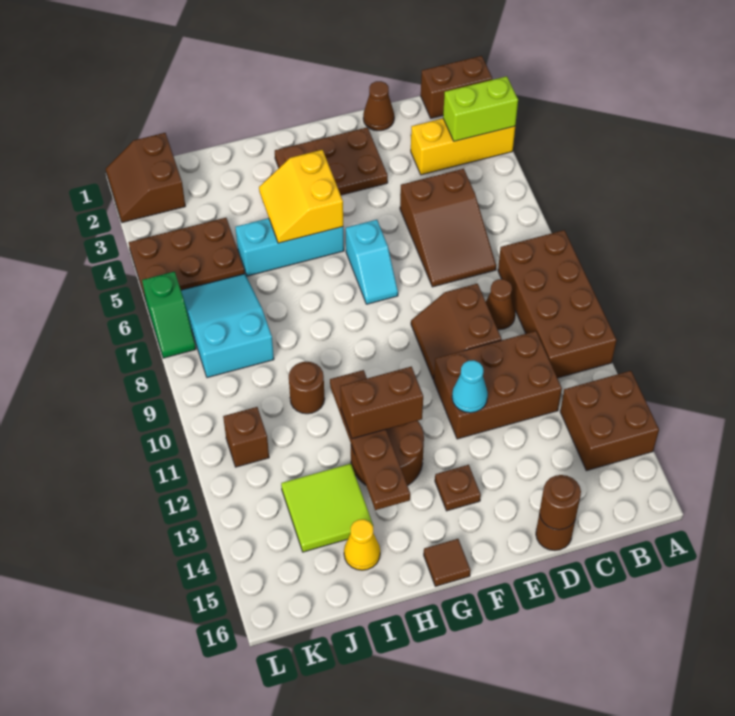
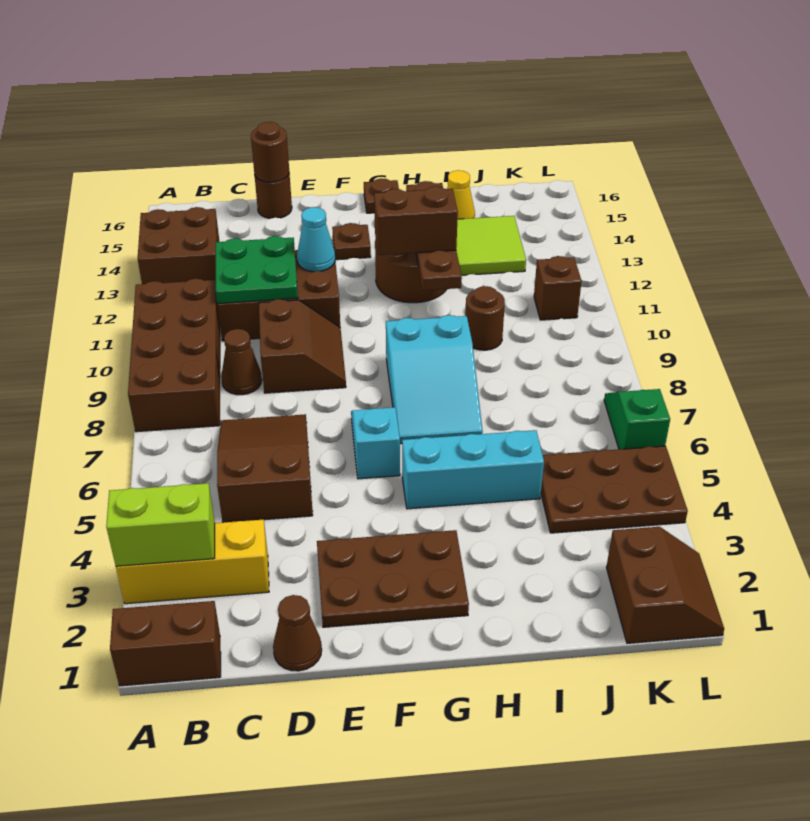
none -> green 2x2 plate [215,236,298,304]
yellow 2x2 slope [259,150,343,243] -> none
brown 1x1 tile [424,539,471,586] -> brown 1x1 plate [364,178,399,213]
cyan 2x3 slope [181,274,274,378] -> cyan 2x3 slope moved to [386,315,483,444]

